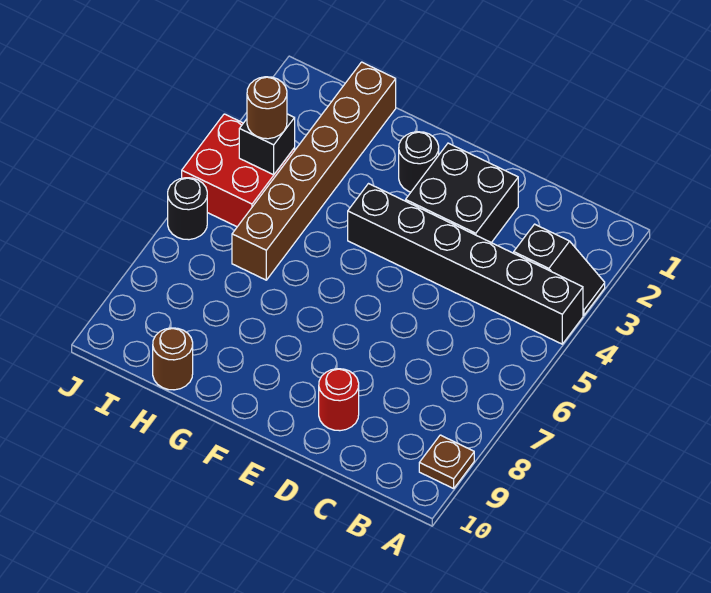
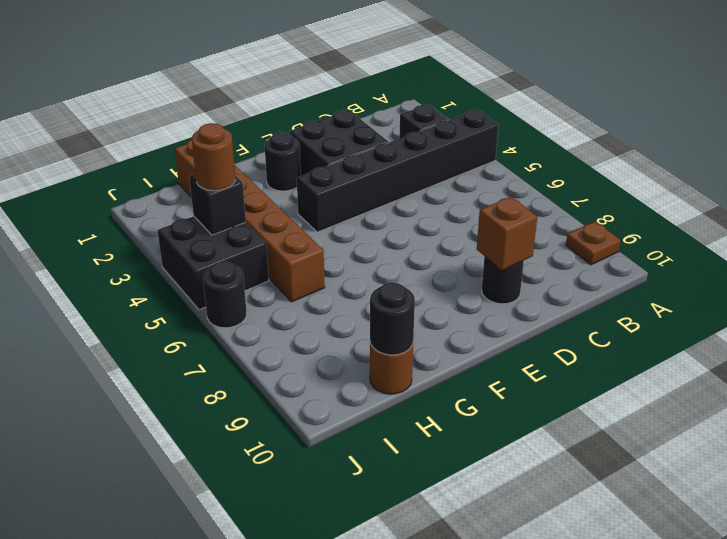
red 1x1 round brick [319,369,359,431] -> black 1x1 round brick [482,256,524,304]
none -> brown 1x1 brick [477,197,537,270]
none -> black 1x1 round brick [370,282,415,355]
red 2x2 brick [182,114,295,227] -> black 2x2 brick [157,216,269,310]

